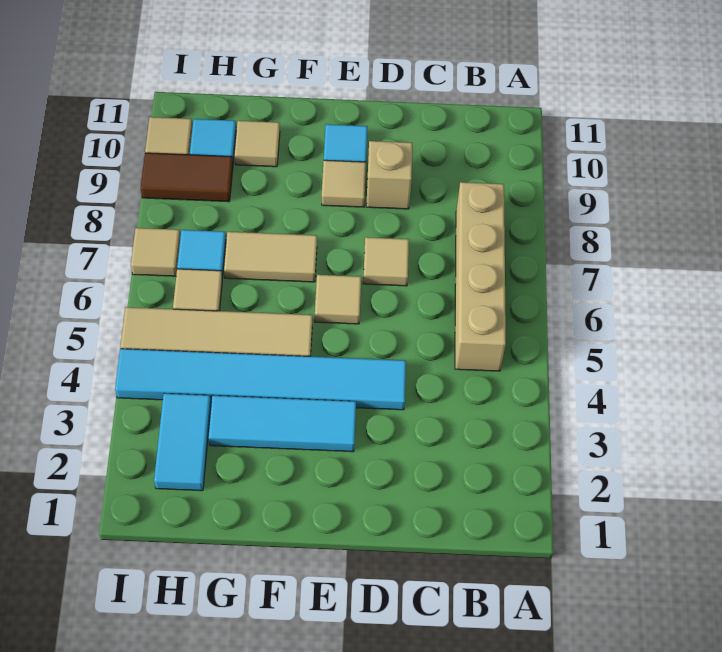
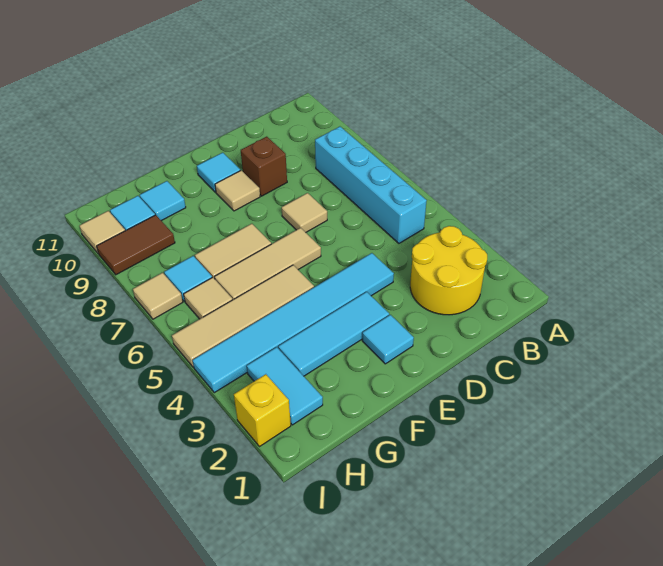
none -> yellow 2x2 round brick [410,226,487,315]
tan 1x4 brick [455,182,506,371] -> cyan 1x4 brick [315,127,427,243]
tan 1x1 brick [366,141,412,209] -> brown 1x1 brick [241,137,287,196]
none -> cyan 1x1 tile [362,315,414,364]
tan 1x1 tile [315,275,361,324] -> tan 1x3 tile [215,228,321,300]
tan 1x1 tile [234,121,280,167] -> cyan 1x1 tile [140,181,186,221]
none -> yellow 1x1 brick [234,374,291,447]

